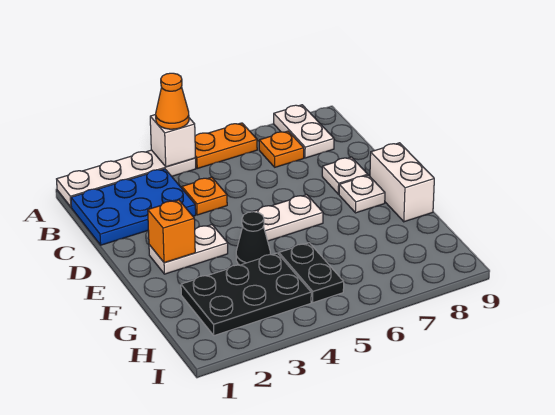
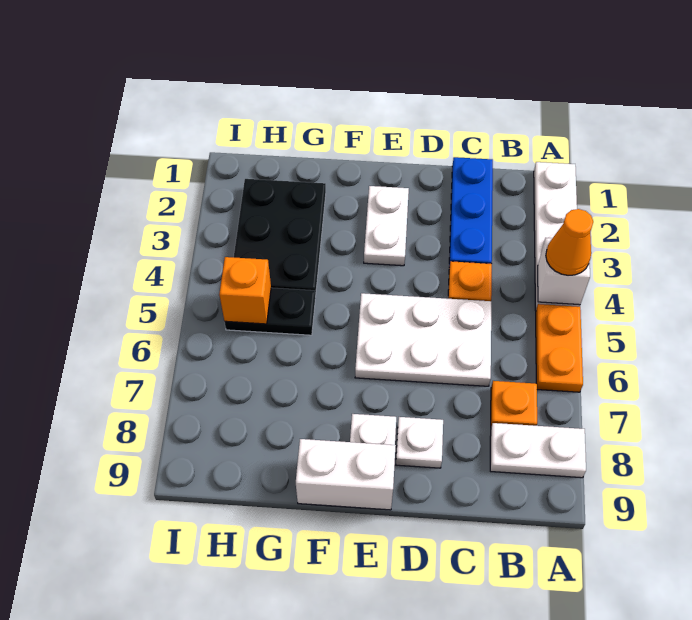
blue 2x3 plate [71,169,196,245] -> blue 1x3 plate [449,157,493,266]
orange 1x1 brick [148,200,195,263] -> orange 1x1 brick moved to [219,257,271,324]
white 1x2 plate [254,195,323,241] -> white 2x3 plate [355,293,491,386]
black 1x1 cone [236,212,270,265] -> none

